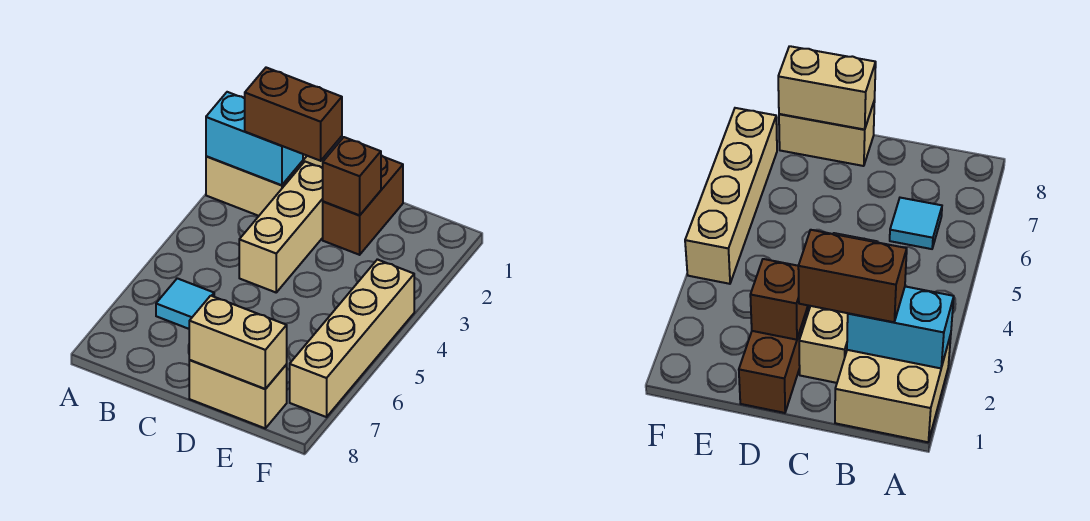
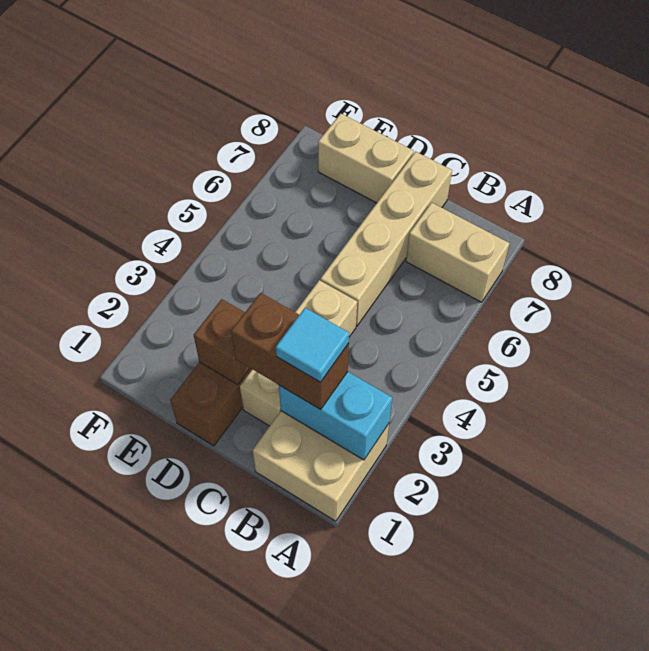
cyan 1x1 tile [156,278,214,329] -> cyan 1x1 tile moved to [276,308,349,382]
tan 1x2 brick [189,296,287,389] -> tan 1x2 brick moved to [406,203,510,302]
tan 1x4 brick [290,259,414,417] -> tan 1x4 brick moved to [320,152,452,326]

